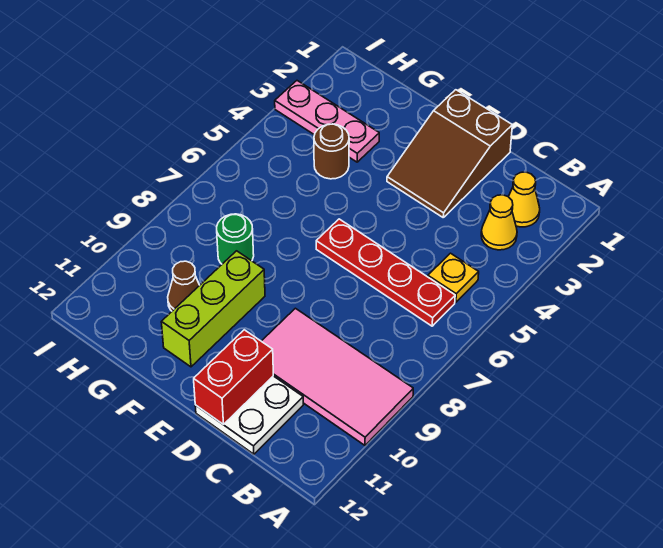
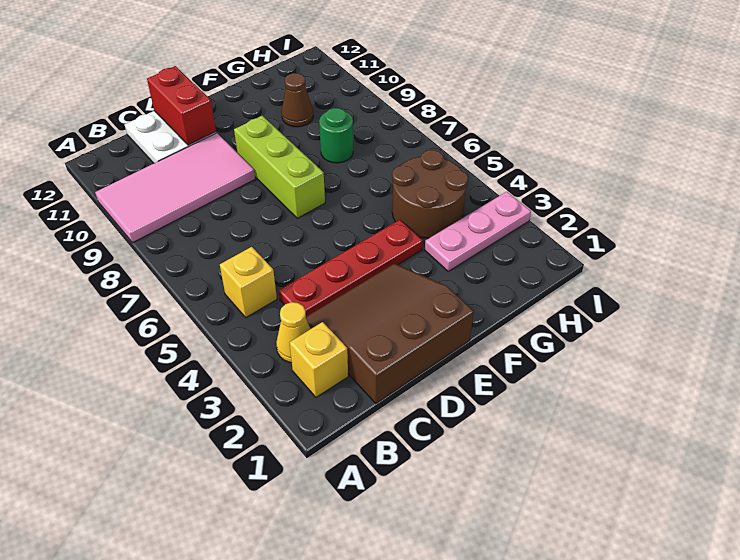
yellow 1x1 cone [509,172,540,227] -> yellow 1x1 brick [289,322,348,397]
yellow 1x1 plate [428,253,479,302] -> yellow 1x1 brick [220,247,277,317]
red 1x4 plate [316,219,455,326] -> red 1x4 plate moved to [279,220,423,316]
brown 2x3 slope [387,90,512,217] -> brown 3x3 slope [306,263,474,403]
lime 1x3 brick [161,251,265,367] -> lime 1x3 brick moved to [234,116,325,218]
brown 1x1 round brick [314,124,349,179] -> brown 2x2 round brick [392,150,468,238]

